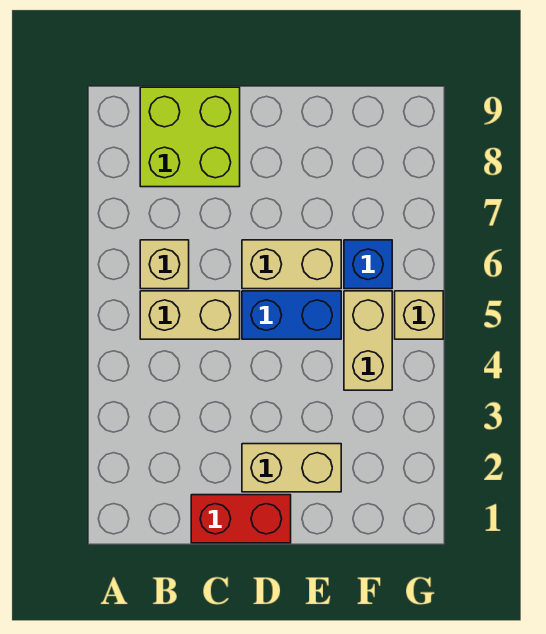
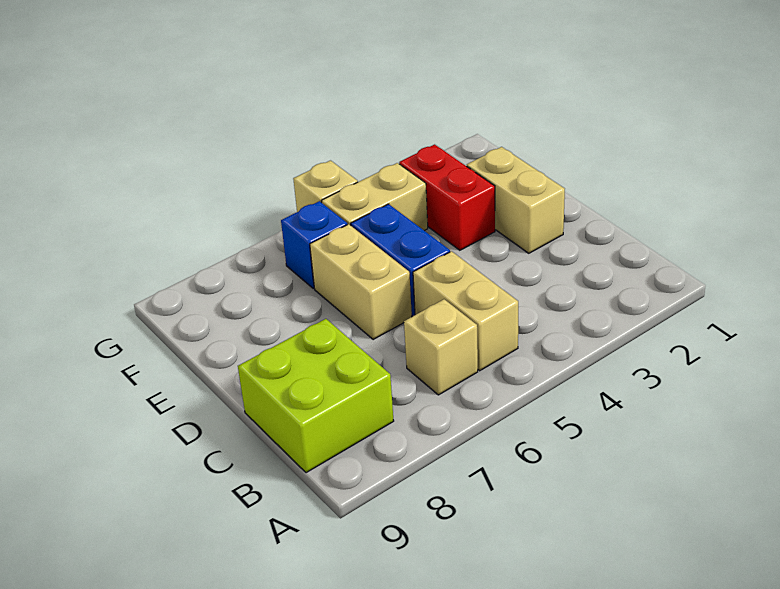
red 1x2 brick [191,495,291,543] -> red 1x2 brick moved to [399,144,495,250]

